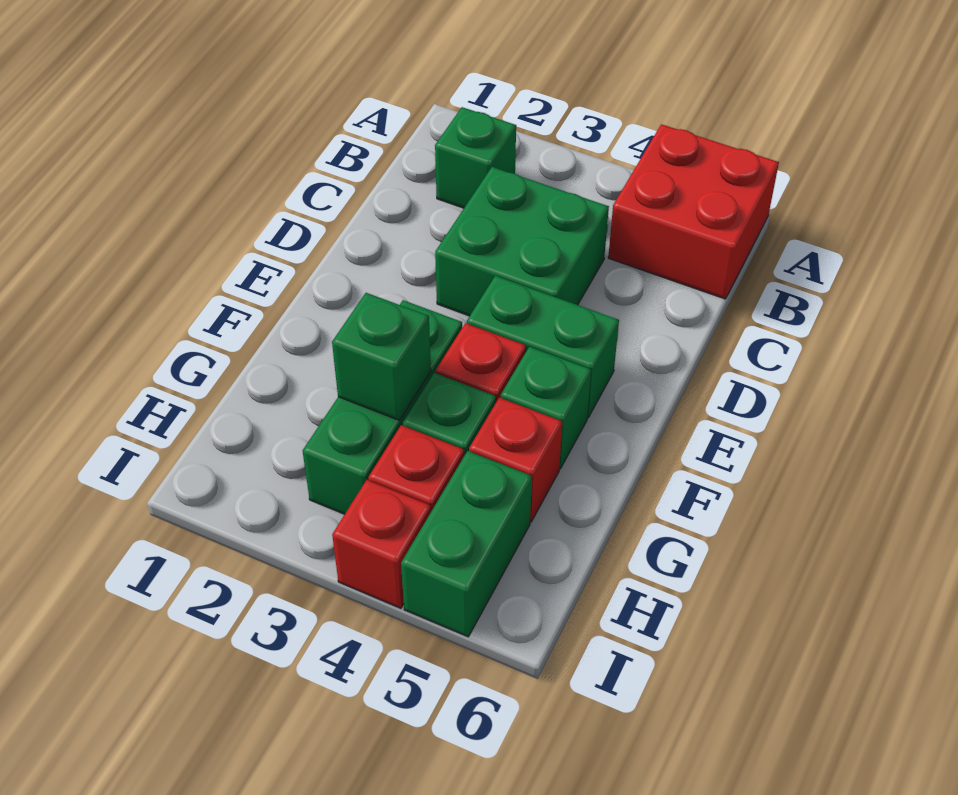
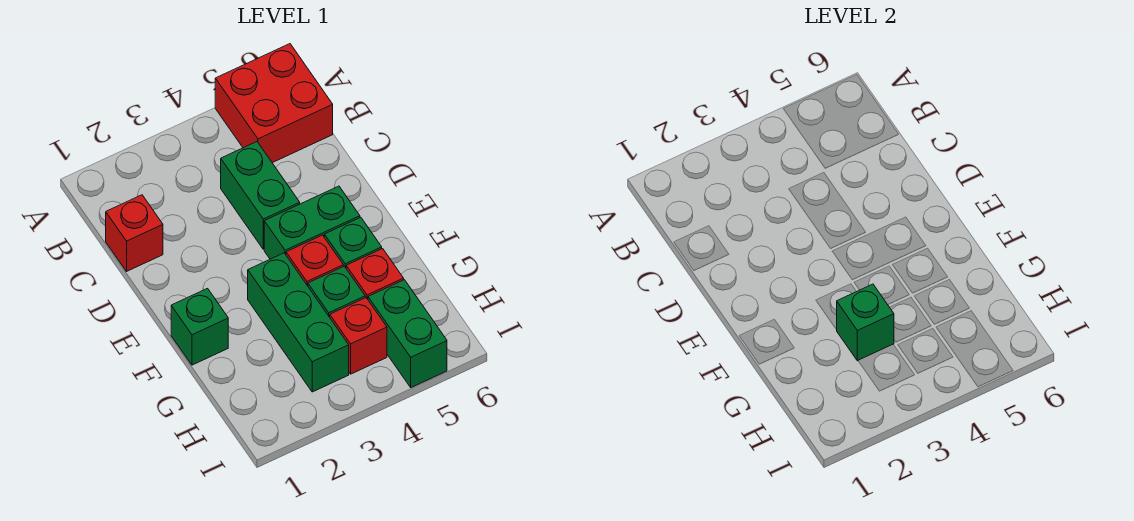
green 1x1 brick [435,107,516,208] -> green 1x1 brick moved to [171,289,228,365]
green 2x2 brick [435,167,609,316] -> green 1x2 brick [221,142,300,249]
red 1x1 brick [332,480,431,608] -> red 1x1 brick moved to [106,195,163,271]

